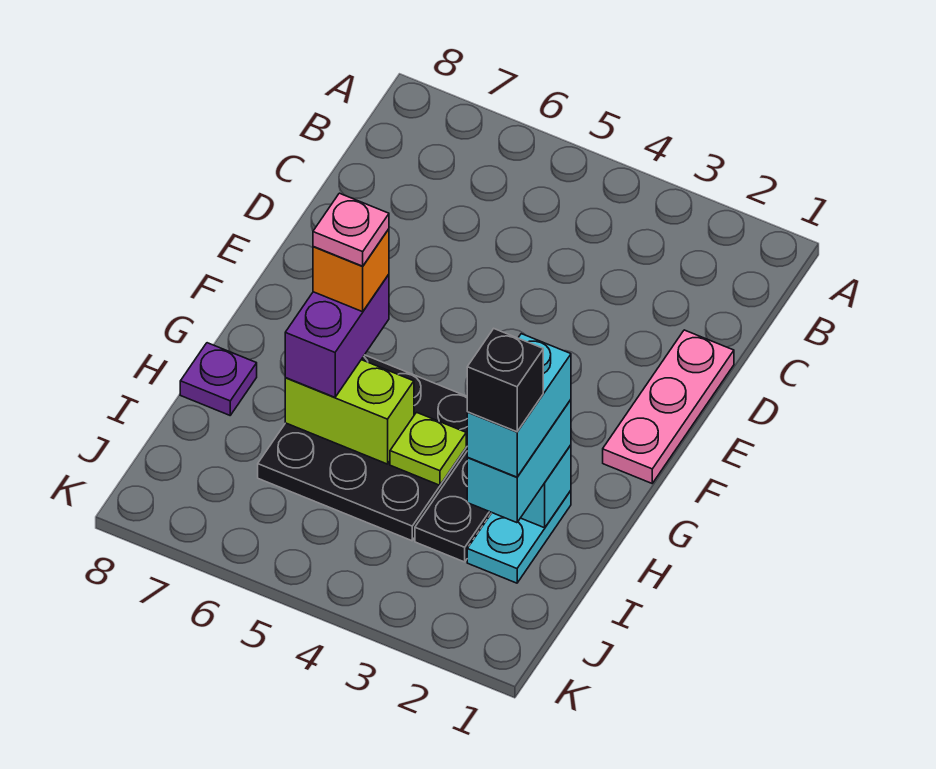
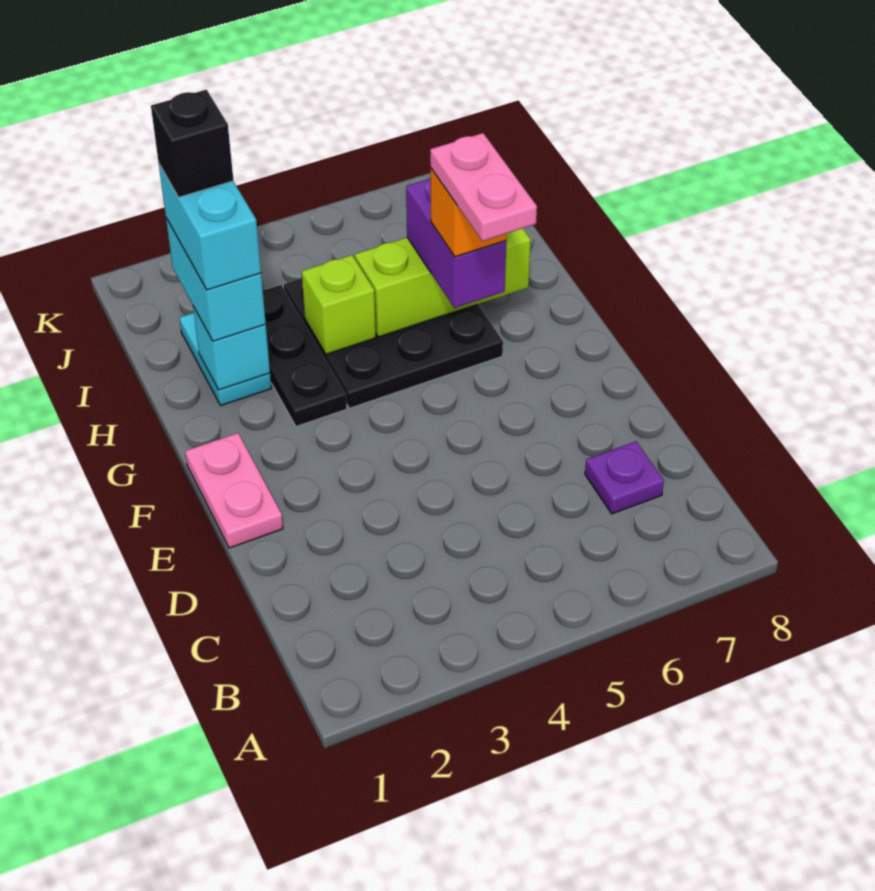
pink 1x3 plate [603,330,734,483] -> pink 1x2 plate [185,433,283,548]
pink 1x1 plate [313,193,389,266] -> pink 1x2 plate [430,133,537,241]
lime 1x1 plate [390,412,466,485] -> lime 1x1 brick [302,255,376,354]
lime 1x2 brick [285,360,414,464] -> lime 1x3 brick [355,228,531,337]
purple 1x1 plate [180,343,257,415] -> purple 1x1 plate moved to [585,441,664,514]

